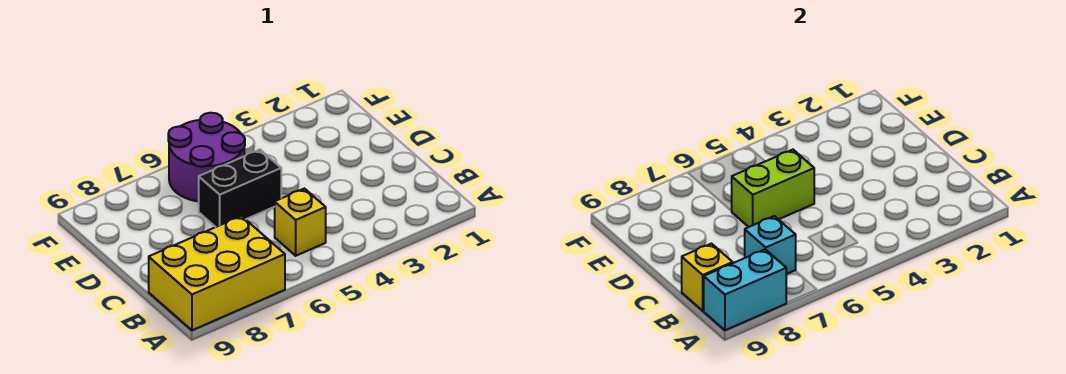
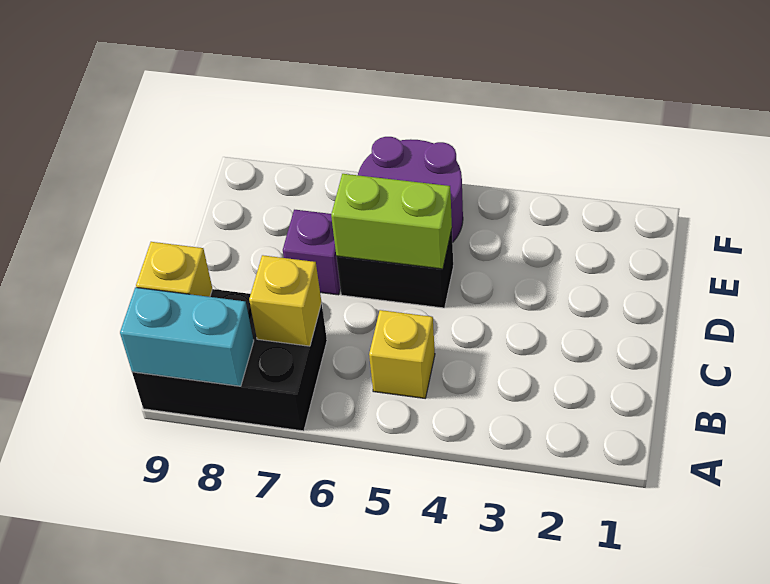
yellow 2x3 brick [149,216,285,330] -> black 2x3 brick [132,289,327,431]
cyan 1x1 brick [745,216,796,274] -> yellow 1x1 brick [249,255,322,346]
none -> purple 1x1 brick [283,210,340,295]

